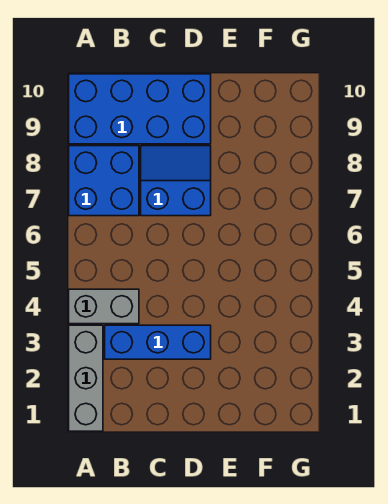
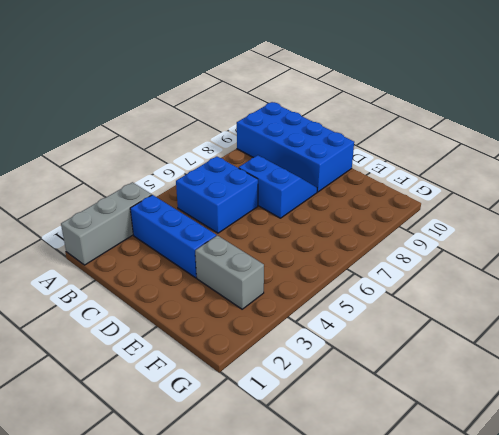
grey 1x2 brick [69,289,139,324] -> grey 1x2 brick moved to [195,235,264,309]
blue 2x2 brick [69,146,139,216] -> blue 2x2 brick moved to [176,156,258,233]

